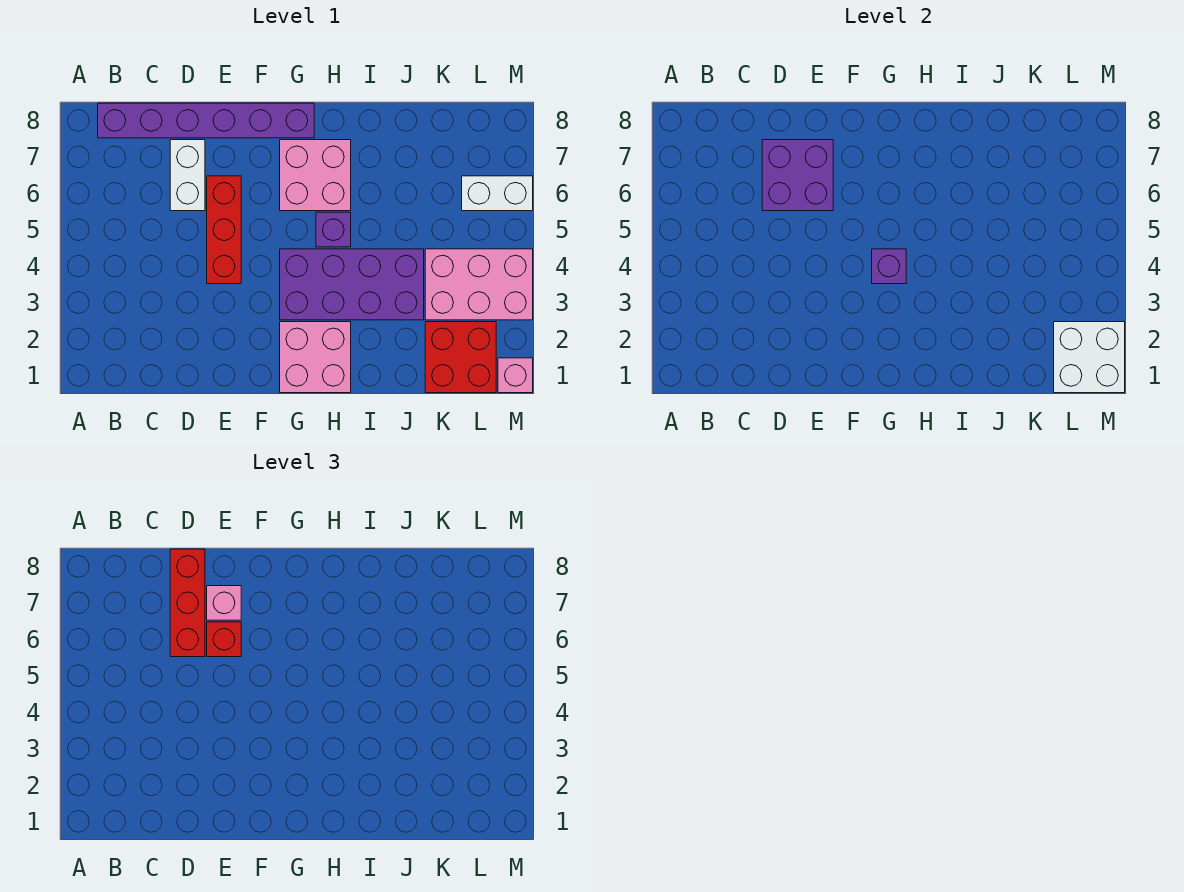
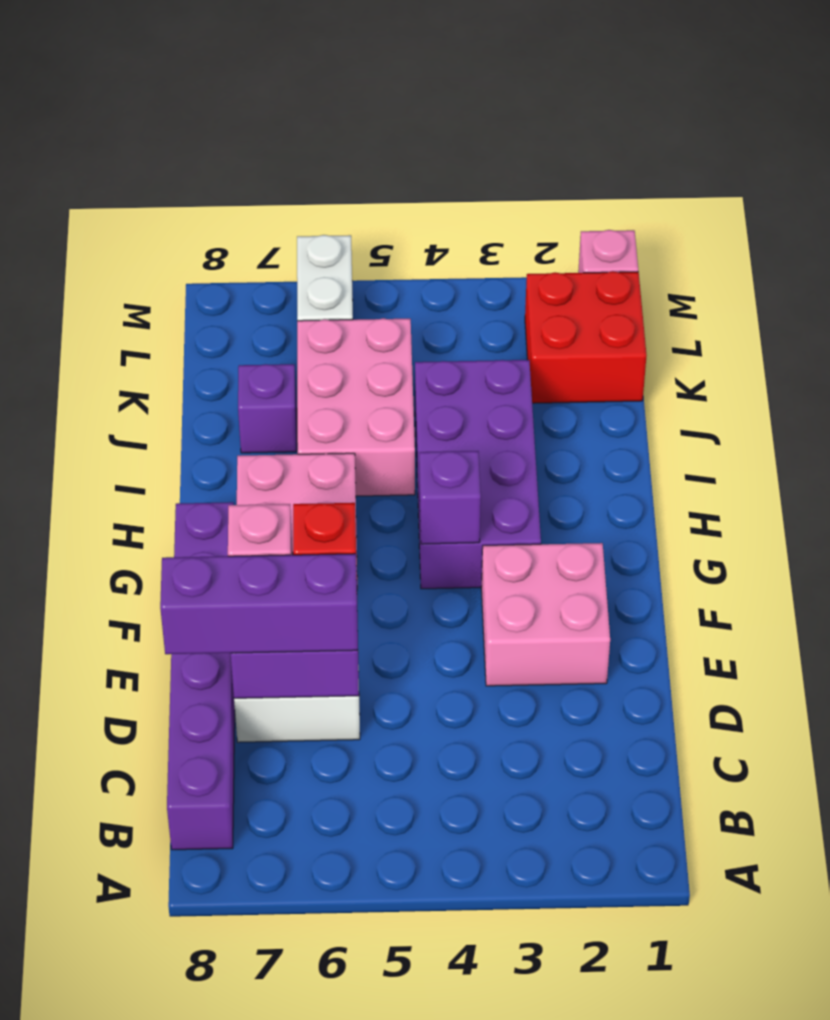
red 1x3 brick [170,549,205,657] -> purple 1x3 brick [160,554,358,654]
red 1x3 brick [207,176,241,284] -> none
pink 2x2 brick [280,322,351,393] -> pink 2x2 brick moved to [481,543,610,686]
purple 1x1 brick [316,212,351,247] -> purple 1x1 brick moved to [238,364,297,453]
pink 2x3 brick [425,249,533,320] -> pink 2x3 brick moved to [297,318,415,496]
white 2x2 brick [1054,322,1125,393] -> none

